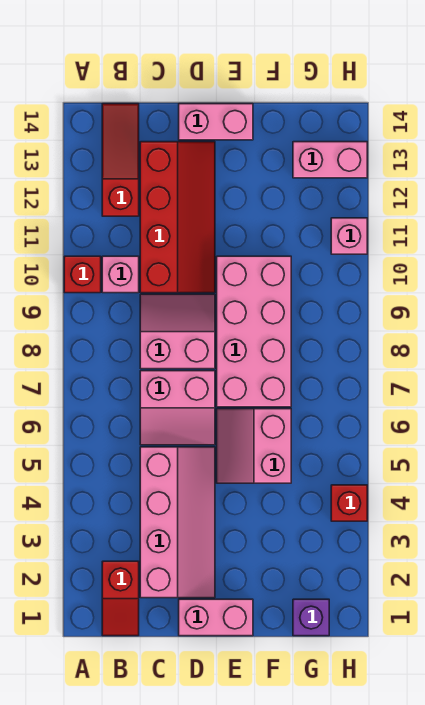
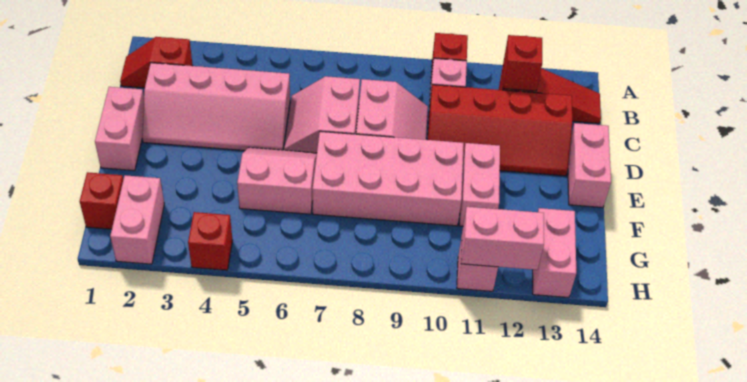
none -> red 1x1 brick [503,35,542,91]
none -> pink 1x2 brick [459,143,500,226]
purple 1x1 brick [293,599,329,636] -> red 1x1 brick [80,172,123,229]
none -> pink 1x2 brick [110,175,164,264]
none -> pink 1x2 brick [461,207,544,270]

